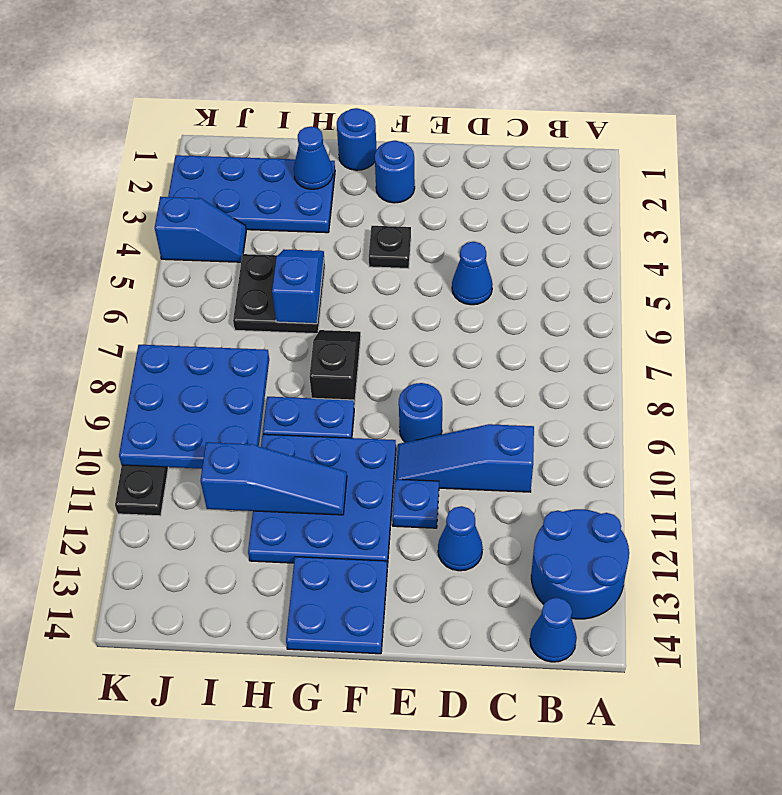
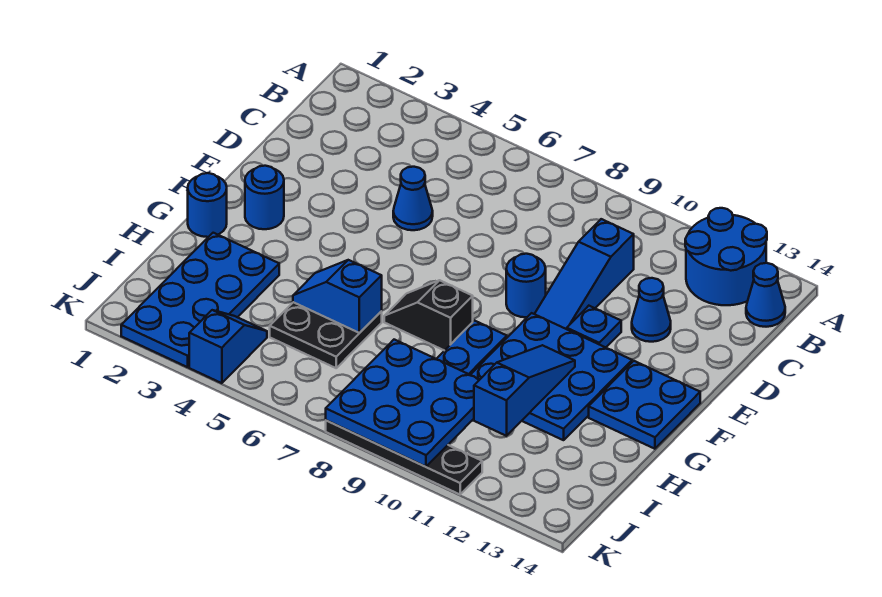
black 1x1 plate [369,226,411,269] -> none
blue 1x1 cone [294,126,333,189] -> none

